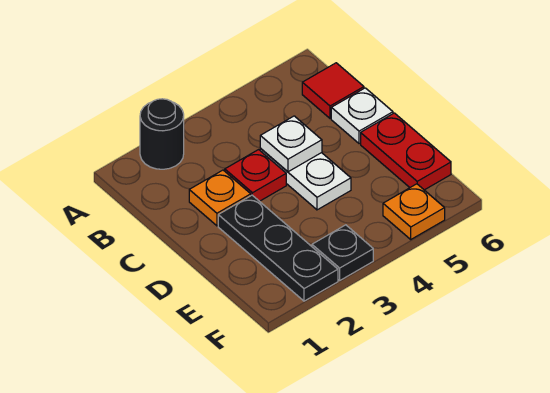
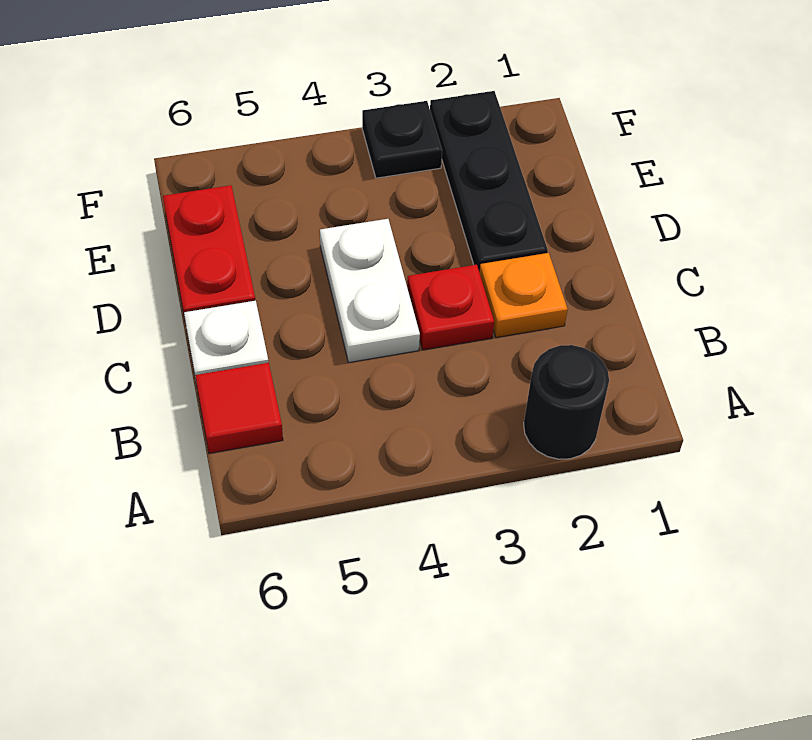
white 1x1 plate [260,116,322,172] -> none
orange 1x1 plate [383,184,445,239] -> none

